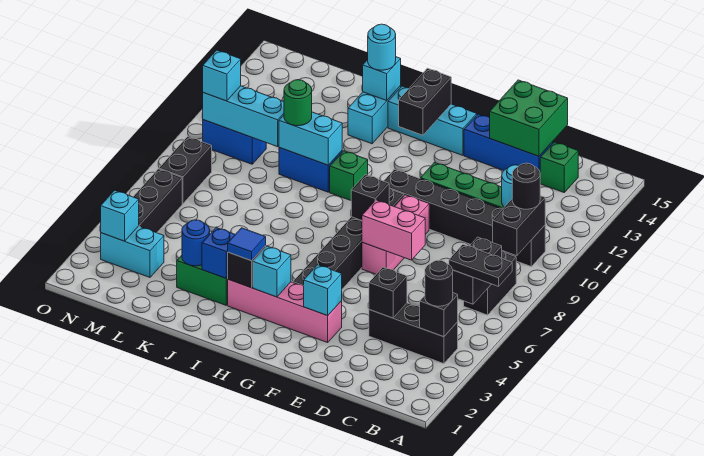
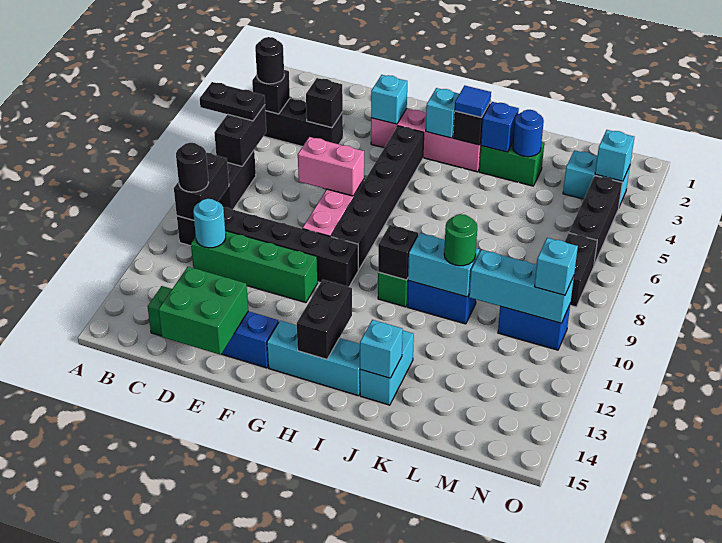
black 1x1 brick [351,175,389,220] -> black 1x1 brick moved to [378,225,418,280]
cyan 1x1 round brick [368,24,396,70] -> none

